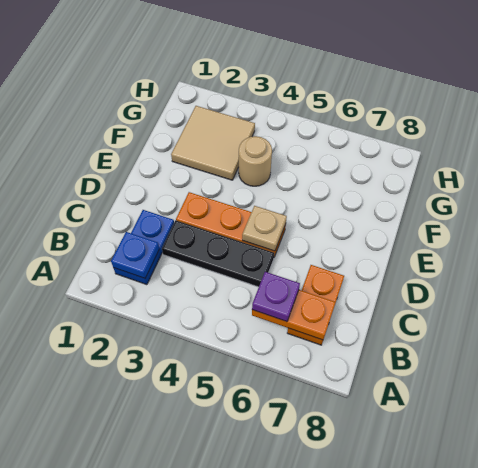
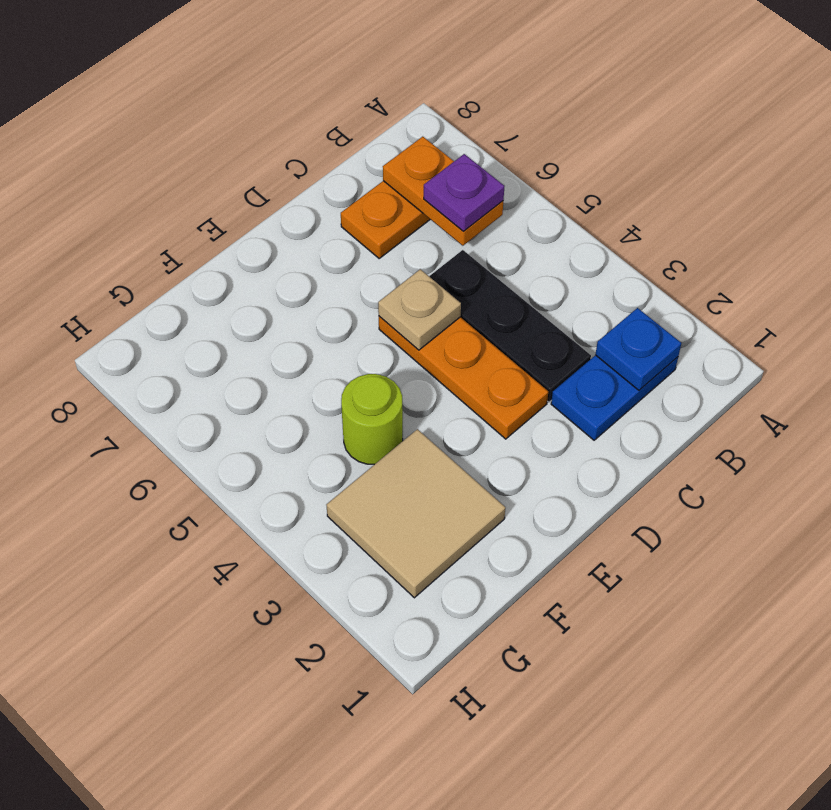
tan 1x1 round brick [239,136,272,186] -> lime 1x1 round brick [341,374,403,465]

